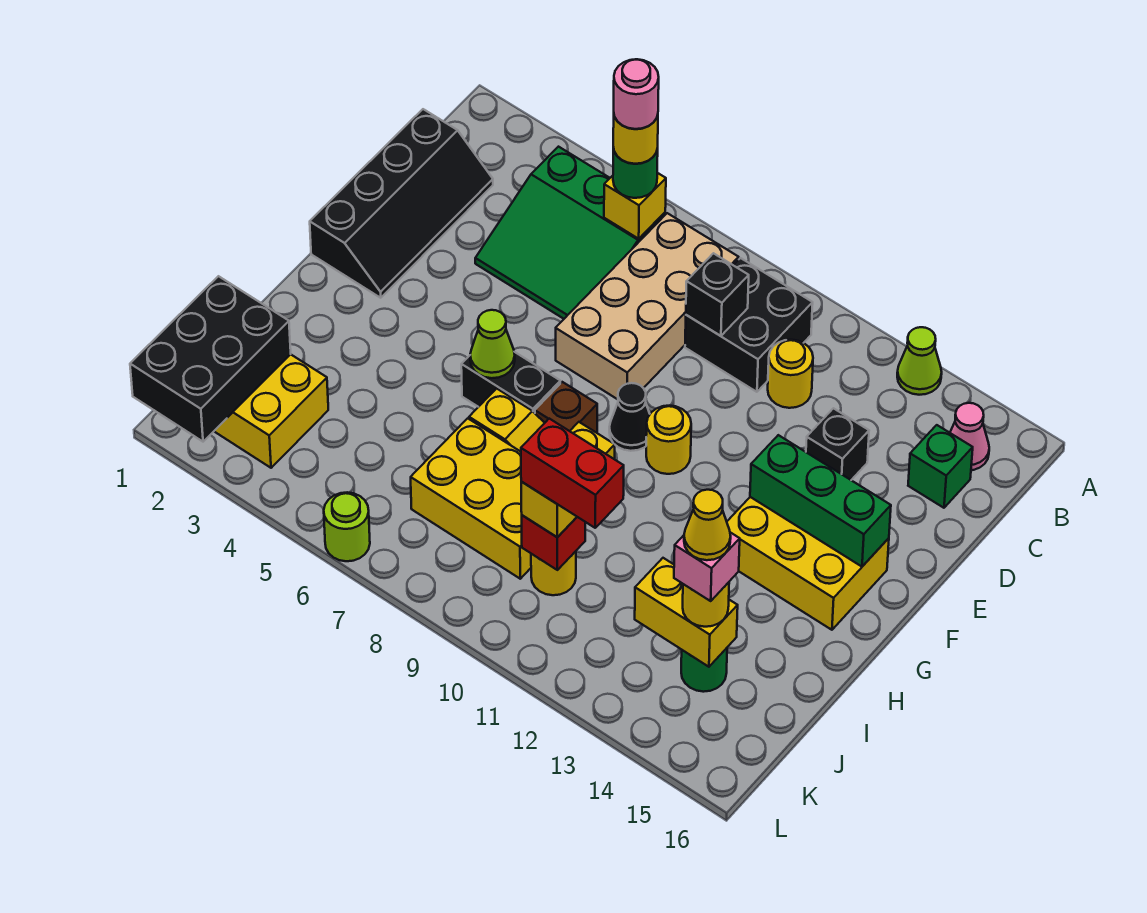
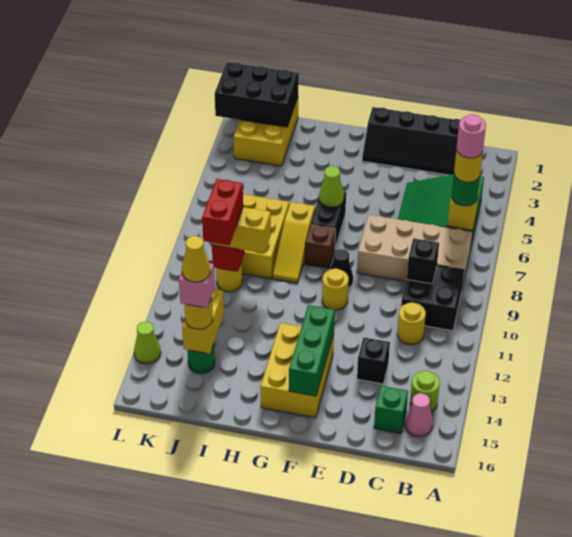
lime 1x1 cone [897,327,942,395] -> lime 1x1 cone moved to [134,322,161,364]
lime 1x1 round brick [324,492,370,561] -> lime 1x1 round brick moved to [410,371,440,412]

